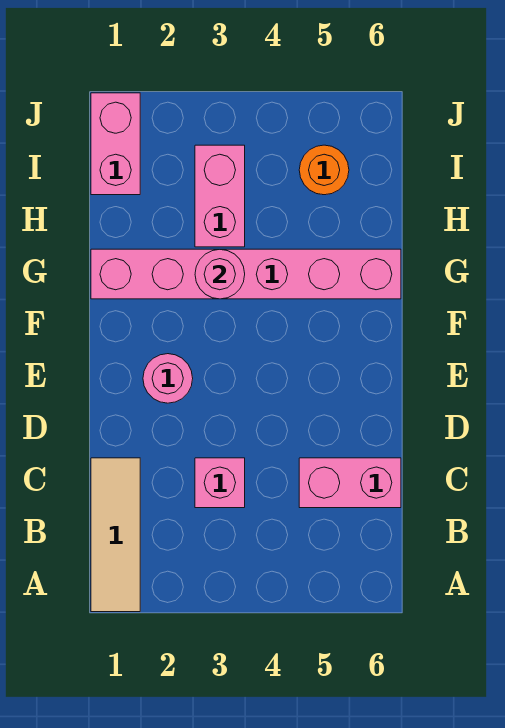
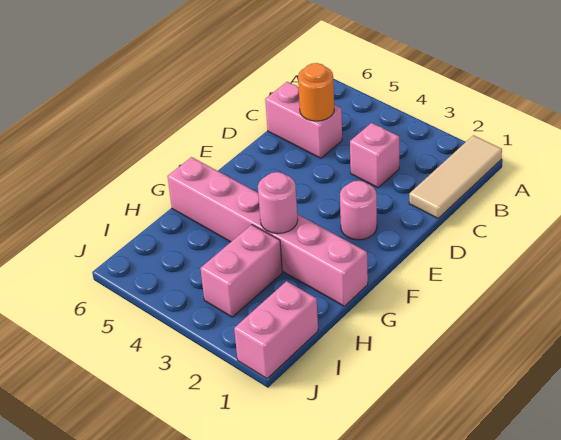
orange 1x1 round brick [299,145,349,195] -> orange 1x1 round brick moved to [298,63,334,121]

